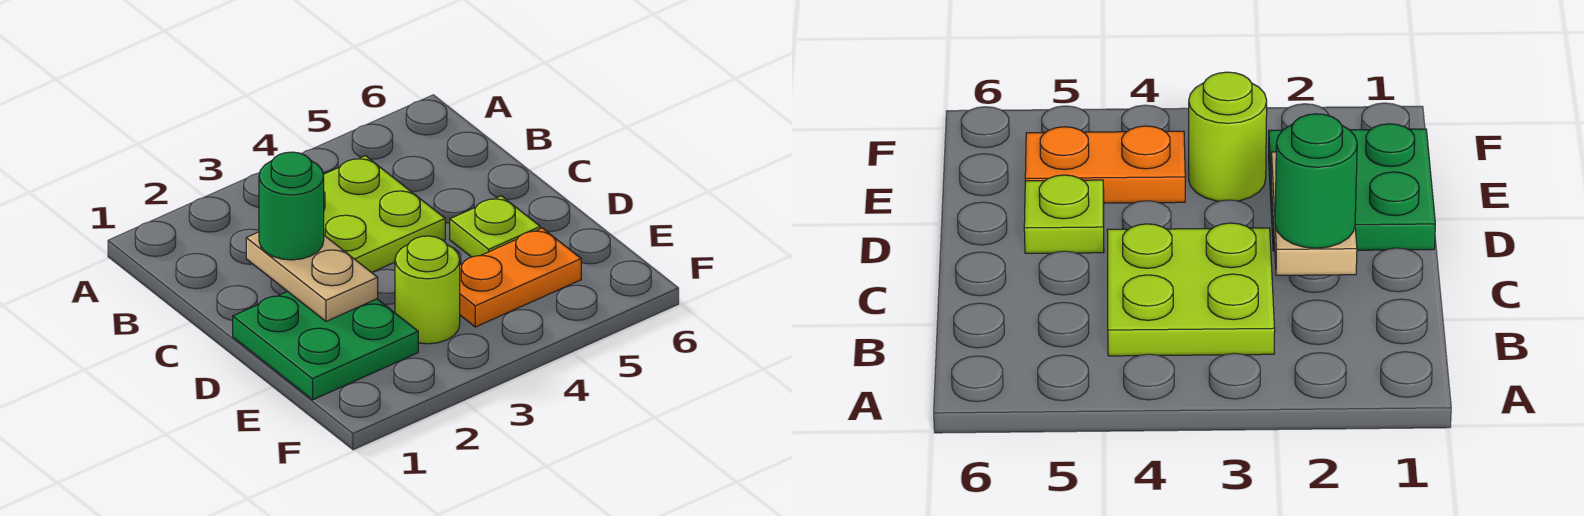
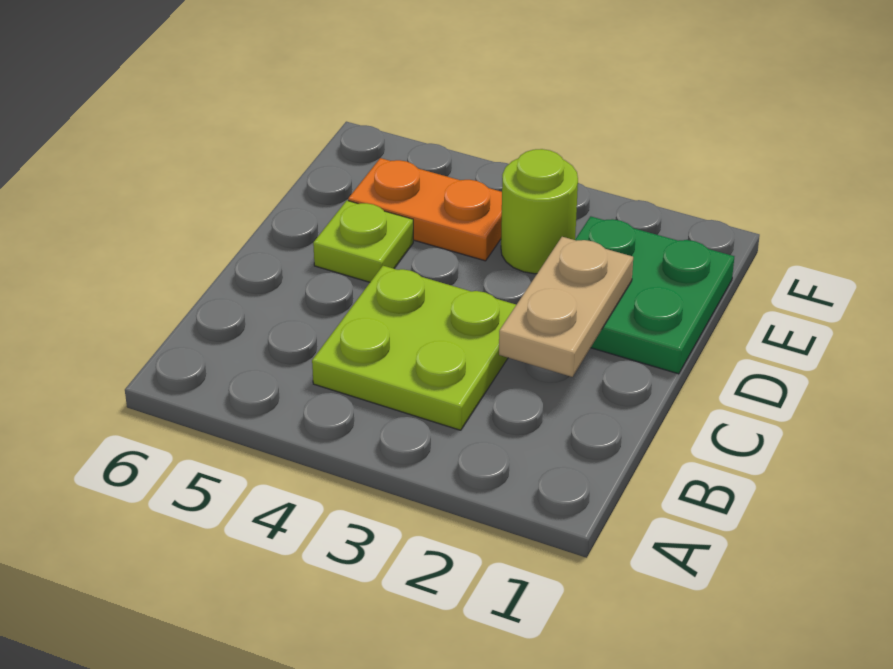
green 1x1 round brick [259,152,324,260] -> none

